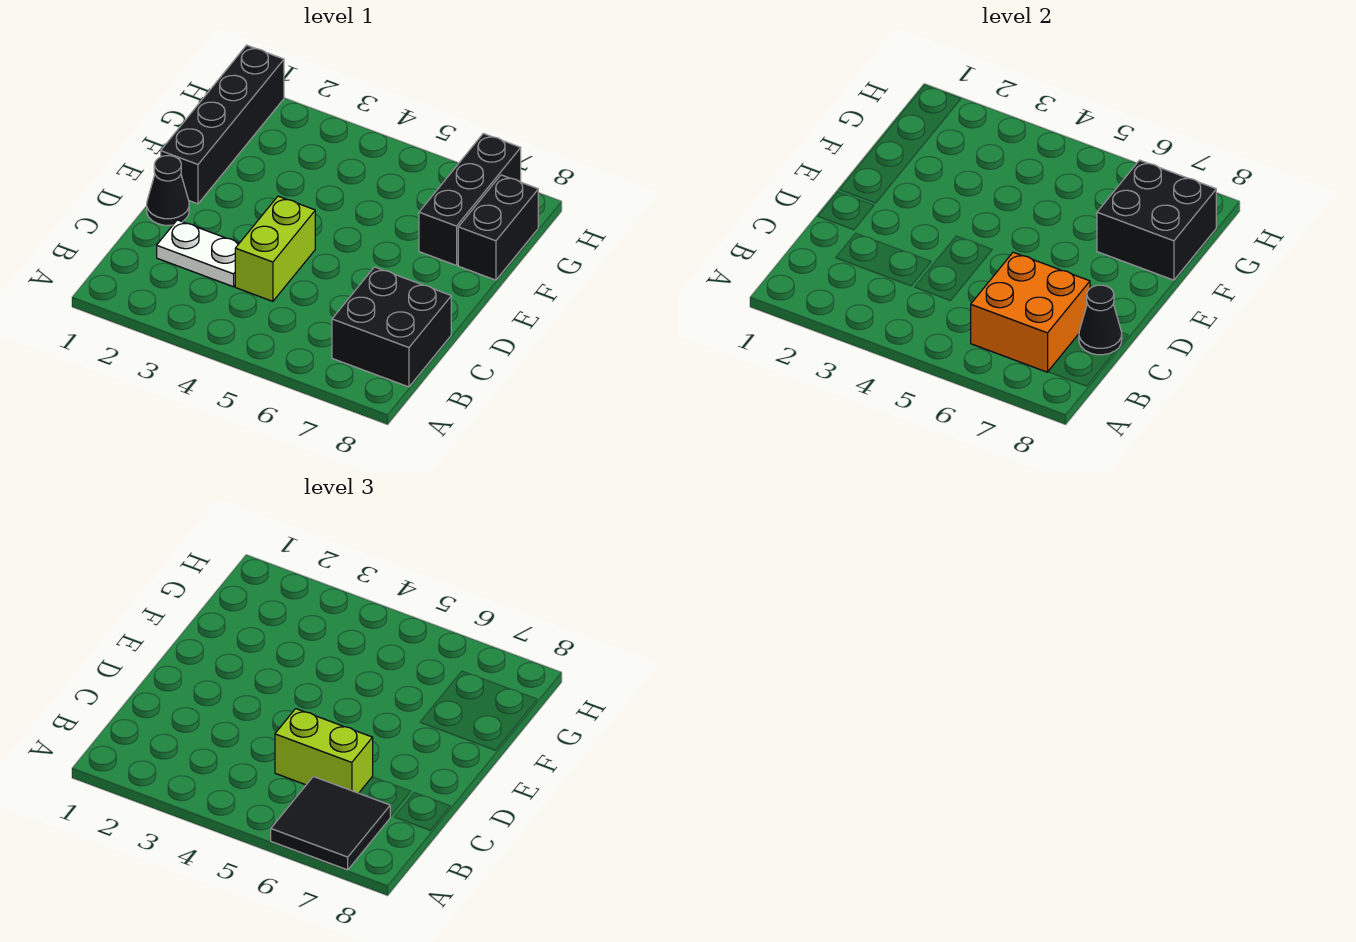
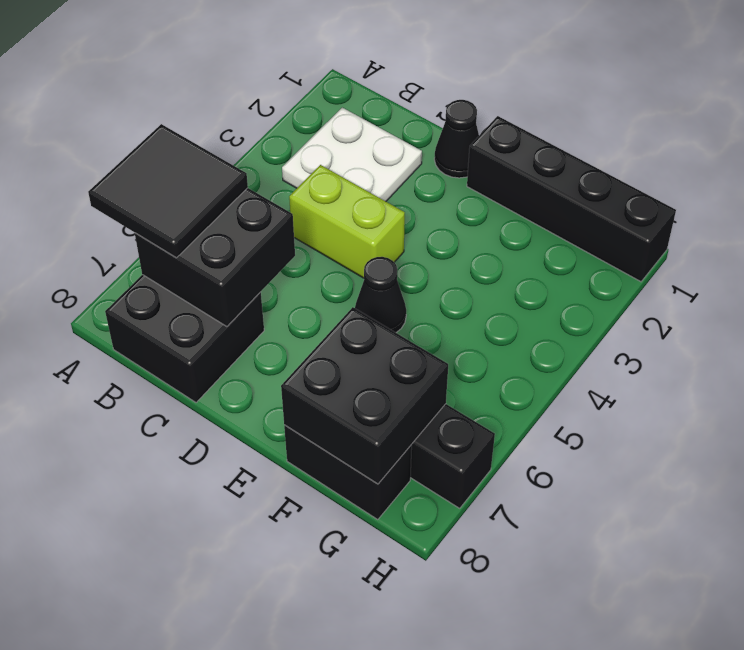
orange 2x2 brick [971,252,1090,372] -> black 2x2 brick [135,188,295,327]
white 1x2 plate [157,220,239,287] -> white 2x2 plate [282,108,422,201]
lime 1x2 brick [275,709,373,793] -> none
black 1x1 cone [1079,285,1122,355] -> black 1x1 cone moved to [355,257,406,333]

